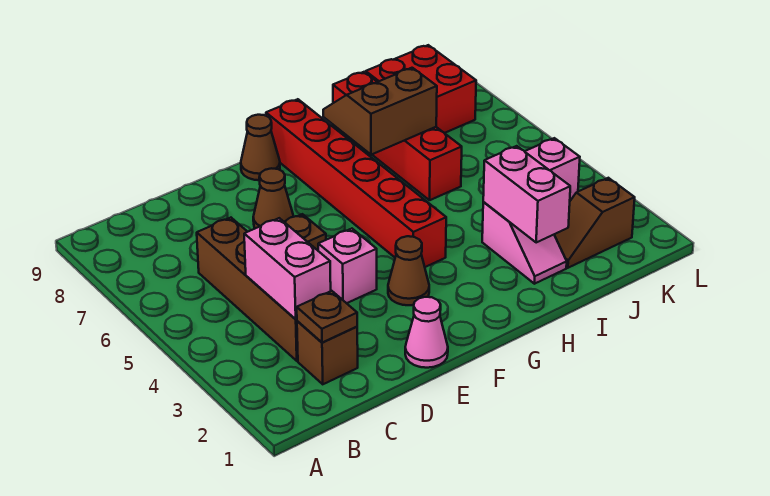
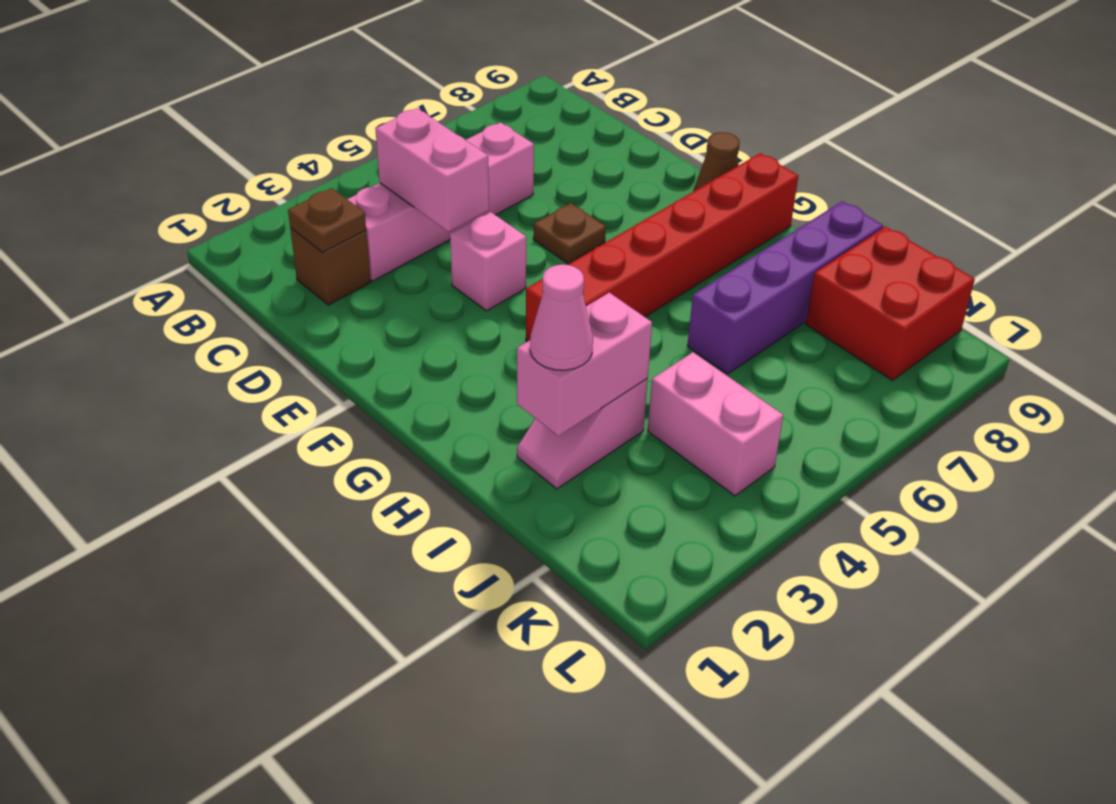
brown 1x4 brick [197,218,298,361] -> pink 1x4 brick [347,122,534,281]
pink 1x2 brick [244,218,331,319] -> pink 1x2 brick turned to [375,108,489,232]
pink 1x1 cone [405,297,448,368] -> pink 1x1 cone moved to [530,264,593,370]
brown 1x1 cone [253,168,293,228] -> none
brown 1x1 cone [388,236,429,305] -> none
brown 2x2 slope [323,68,437,155] -> none
red 1x4 brick [333,72,462,200] -> purple 1x4 brick [687,201,883,374]
brown 1x2 slope [554,178,635,268] -> none

